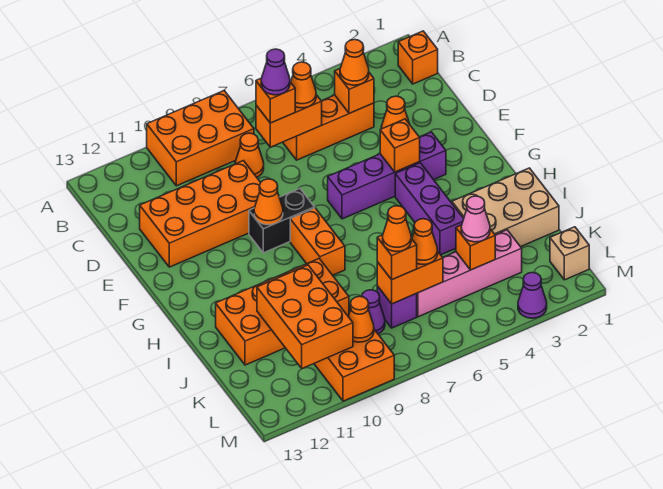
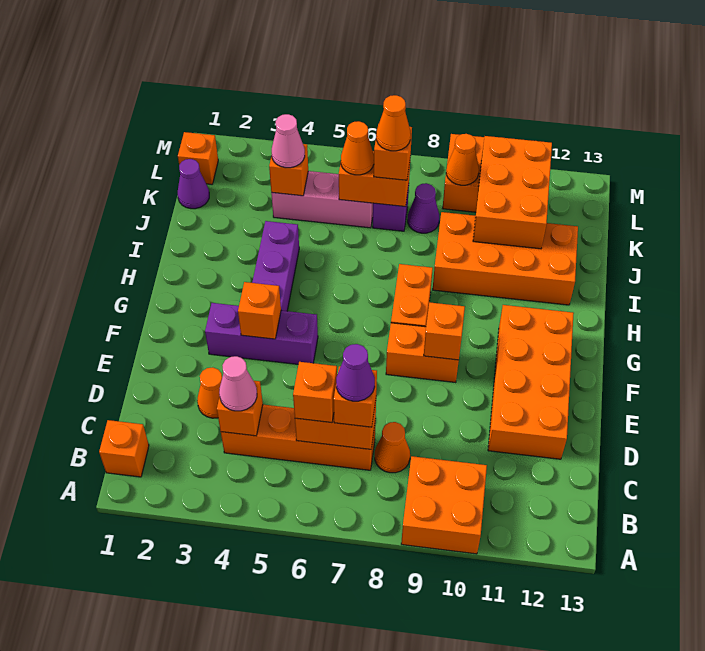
orange 2x3 brick [147,91,254,186] -> orange 2x2 brick [401,456,487,554]
orange 1x3 brick [283,95,374,160] -> orange 1x4 brick [221,405,376,470]
orange 1x1 cone [340,40,369,85] -> pink 1x1 cone [219,356,257,411]
orange 1x1 cone [291,62,316,108] -> orange 1x1 brick [293,362,337,423]
orange 2x4 brick [140,161,261,267] -> orange 2x4 brick turned to [488,305,574,459]
purple 1x4 brick [328,132,446,219] -> purple 1x3 brick [205,303,318,364]
black 1x2 brick [249,189,315,253] -> orange 1x2 brick [386,323,459,383]
orange 1x1 cone [254,179,283,225] -> orange 1x1 brick [424,302,465,360]
tan 2x3 brick [452,168,559,247] -> none
pink 1x4 brick [417,230,522,317] -> pink 1x3 brick [271,171,373,228]
tan 1x1 brick [550,227,589,280] -> orange 1x1 brick [178,132,218,184]
purple 1x1 cone [518,273,547,318] -> purple 1x1 cone moved to [178,159,209,209]

